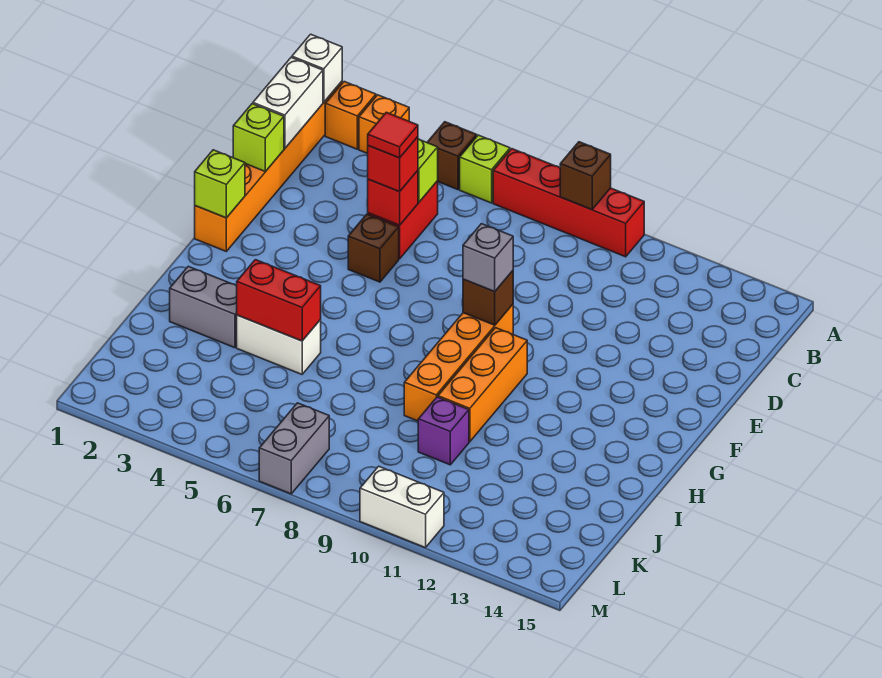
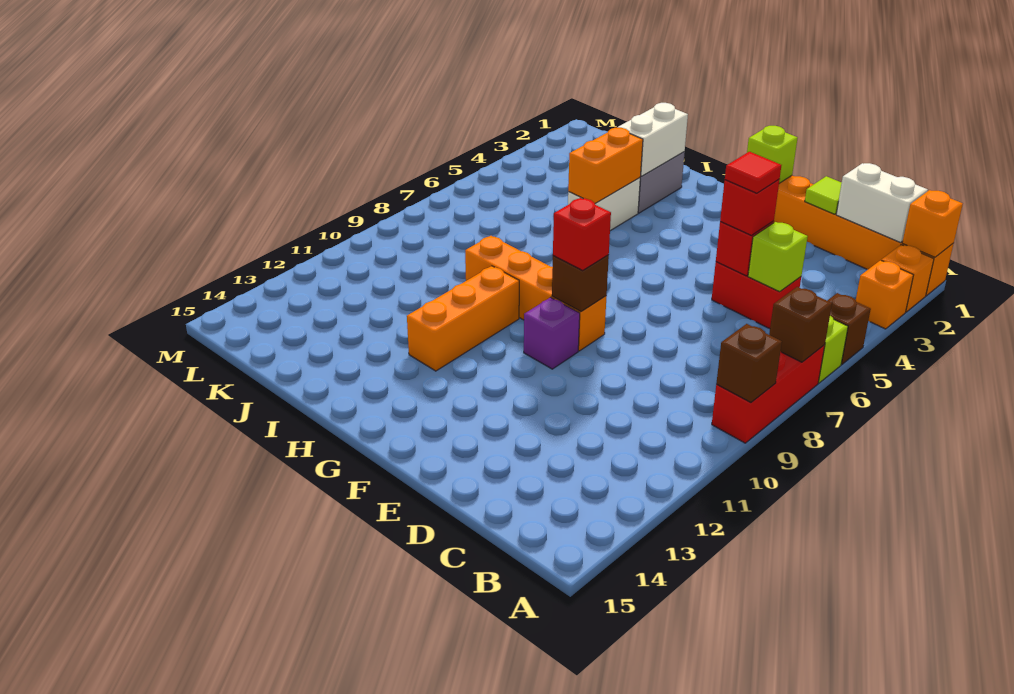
white 1x1 brick [292,34,342,102] -> orange 1x1 brick [902,190,963,257]
red 1x4 brick [493,149,644,257] -> red 1x3 brick [712,345,825,443]
lime 1x1 brick [233,104,284,172] -> lime 1x1 tile [805,176,842,214]
brown 1x1 brick [348,214,399,282] -> brown 1x1 brick moved to [769,287,832,362]
grey 1x1 brick [463,224,513,292] -> red 1x1 brick [553,198,611,271]
orange 1x3 brick [438,328,527,442] -> orange 1x3 brick turned to [407,266,519,371]
red 1x2 brick [237,260,321,341] -> orange 1x2 brick [568,127,643,204]
purple 1x1 brick [418,397,469,465] -> purple 1x1 brick moved to [524,297,580,369]
grey 1x2 brick [259,403,329,494] -> none
white 1x2 brick [360,466,444,548] -> white 1x2 brick moved to [618,103,688,176]

